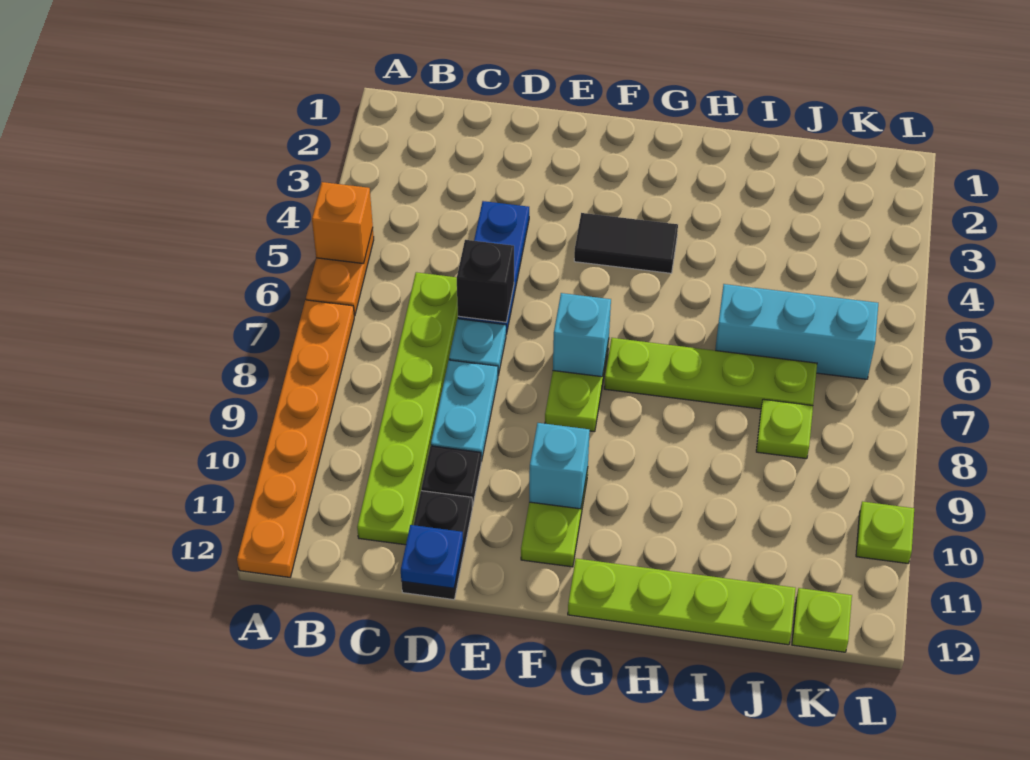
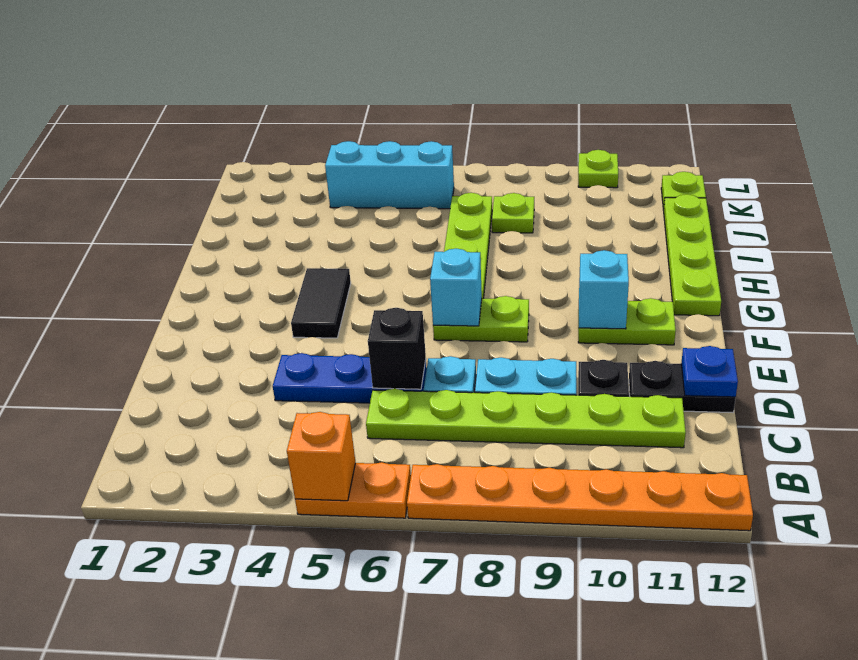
cyan 1x3 brick [715,284,878,379] -> cyan 1x3 brick turned to [325,141,454,209]

